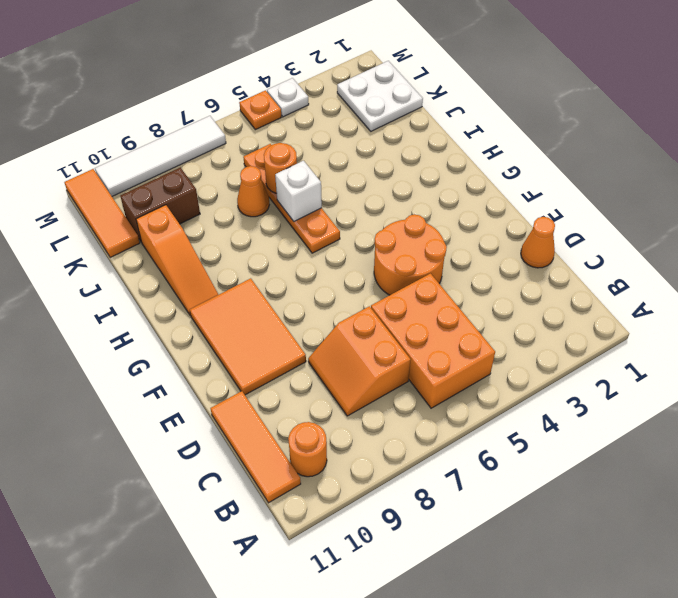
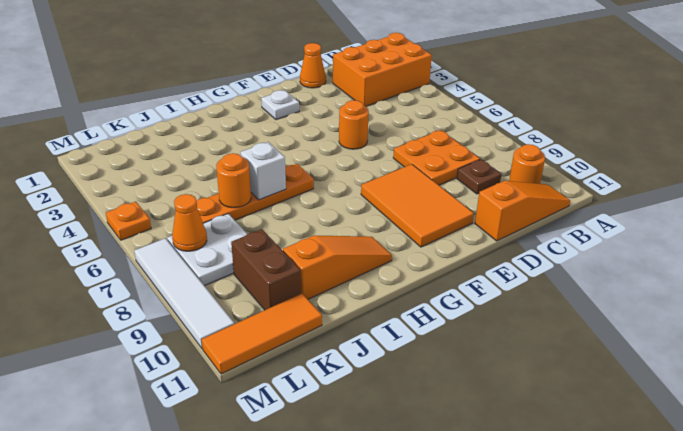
orange 2x3 brick [371,274,495,408] -> orange 2x3 brick moved to [333,33,432,106]
orange 1x3 tile [211,391,301,503] -> orange 1x3 slope [475,181,570,241]
orange 2x2 slope [308,306,411,416] -> orange 2x2 plate [393,130,480,185]
none -> brown 1x1 plate [457,159,501,194]
orange 2x2 round brick [374,214,447,295] -> orange 1x1 round brick [339,100,369,149]
orange 2x3 tile [190,278,306,395] -> orange 2x3 tile turned to [361,164,474,247]
orange 1x1 cone [237,166,269,217] -> orange 1x1 cone moved to [172,194,207,251]
white 2x2 plate [337,61,423,131] -> white 2x2 plate moved to [167,214,247,286]
white 1x1 plate [267,78,309,117] -> white 1x1 plate moved to [261,90,299,120]

